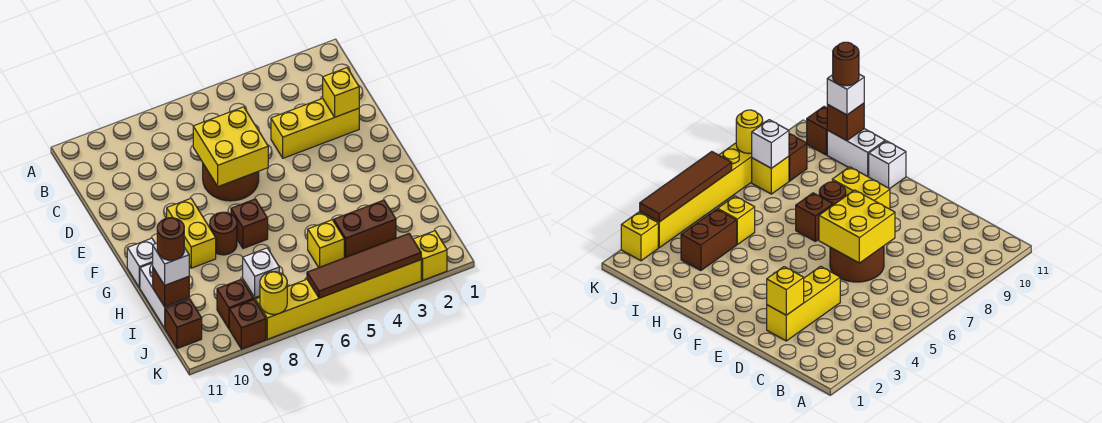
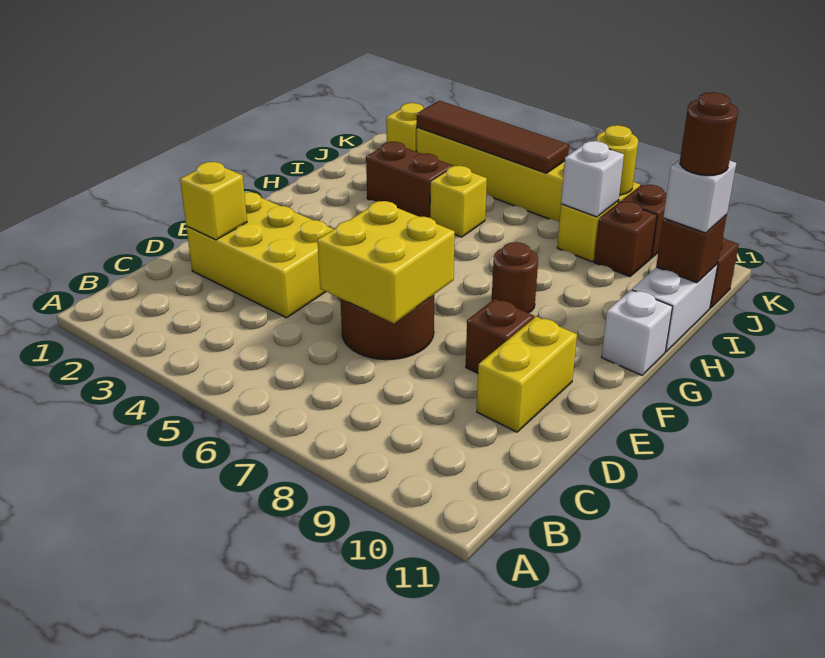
yellow 1x3 brick [271,98,359,158] -> yellow 2x3 brick [186,192,334,318]
yellow 1x2 brick [167,198,216,268] -> yellow 1x2 brick moved to [477,317,577,432]
brown 1x1 brick [231,199,268,249] -> brown 1x1 brick moved to [466,299,534,373]

